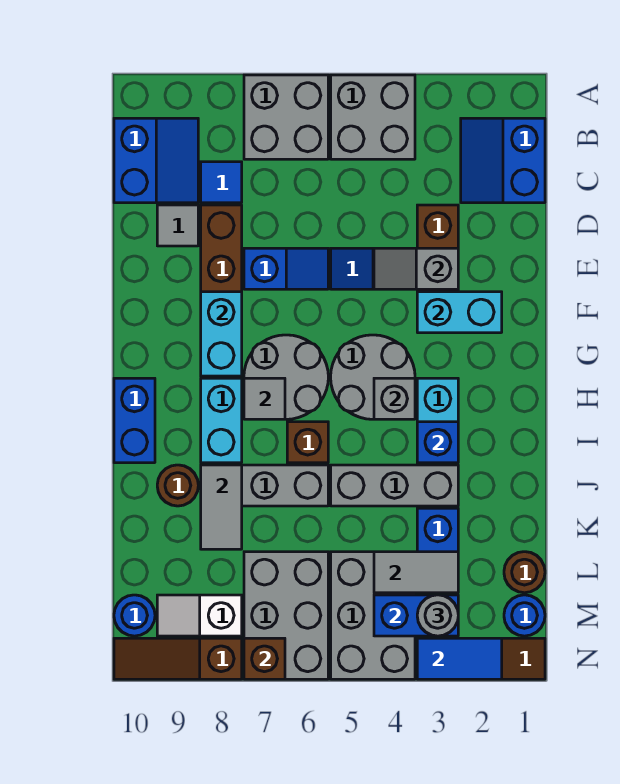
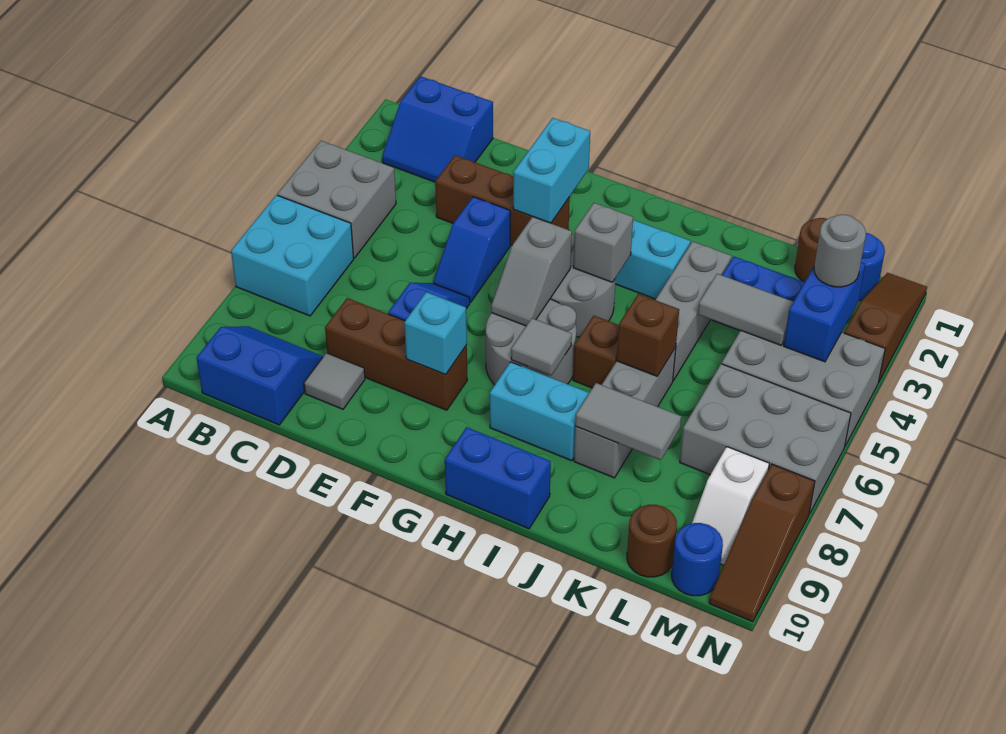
grey 2x2 brick [244,75,328,159] -> cyan 2x2 brick [231,195,354,316]
blue 1x1 tile [201,162,242,203] -> none
grey 1x2 slope [374,248,458,289] -> grey 1x2 slope moved to [491,217,572,326]
cyan 1x2 brick [201,292,242,376] -> cyan 1x1 brick [404,292,467,375]
blue 1x1 brick [417,422,458,463] -> none
brown 1x1 round brick [157,465,198,506] -> brown 1x1 round brick moved to [627,505,677,577]
grey 1x2 tile [374,552,458,593] -> grey 1x2 tile turned to [698,274,793,345]
blue 1x2 tile [417,638,502,679] -> none
brown 1x1 brick [244,638,285,679] -> brown 1x1 brick moved to [617,294,679,376]

